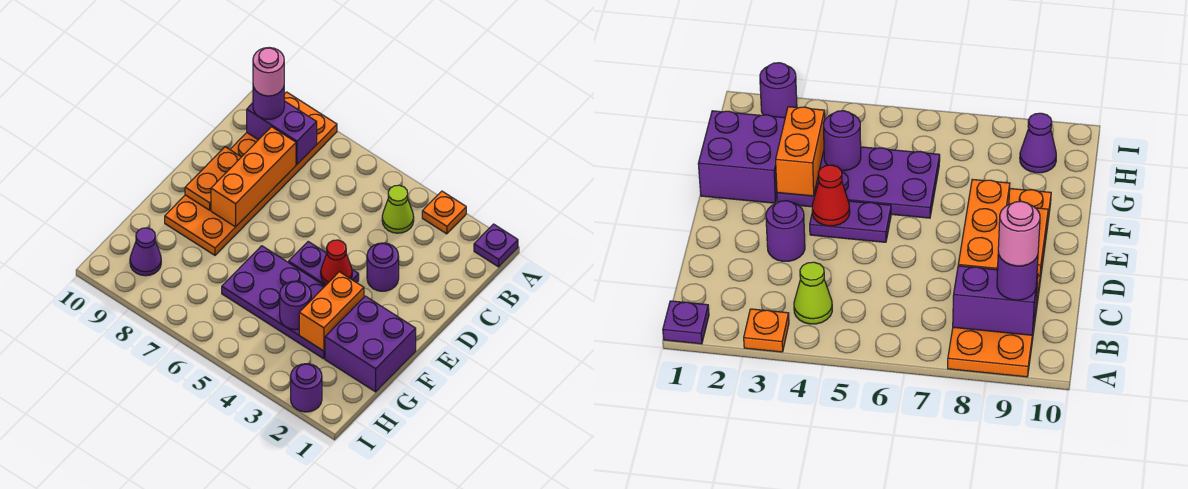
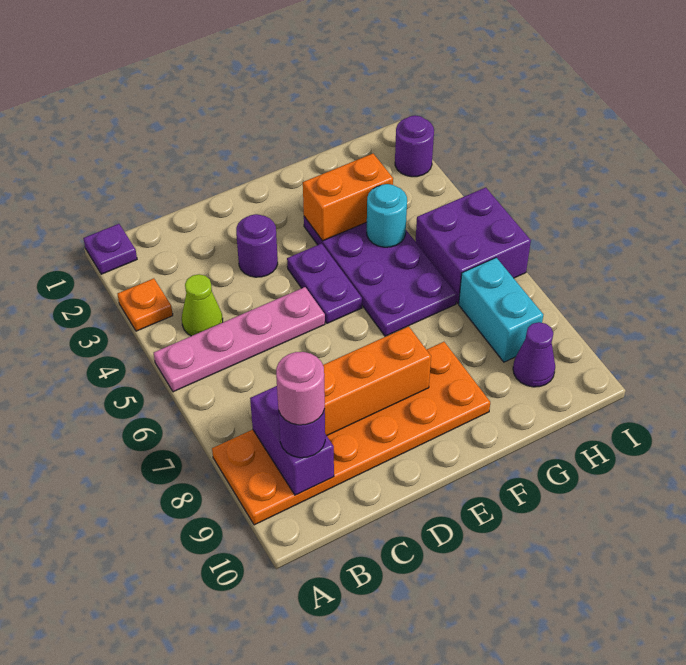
none -> pink 1x4 plate [154,287,325,392]
orange 1x2 plate [185,147,241,210] -> none
red 1x1 cone [321,240,352,285] -> none
purple 2x2 brick [325,296,416,392] -> purple 2x2 brick moved to [416,188,531,303]
purple 1x1 round brick [280,281,311,330] -> cyan 1x1 round brick [367,184,407,247]
none -> cyan 1x2 brick [459,258,543,362]

